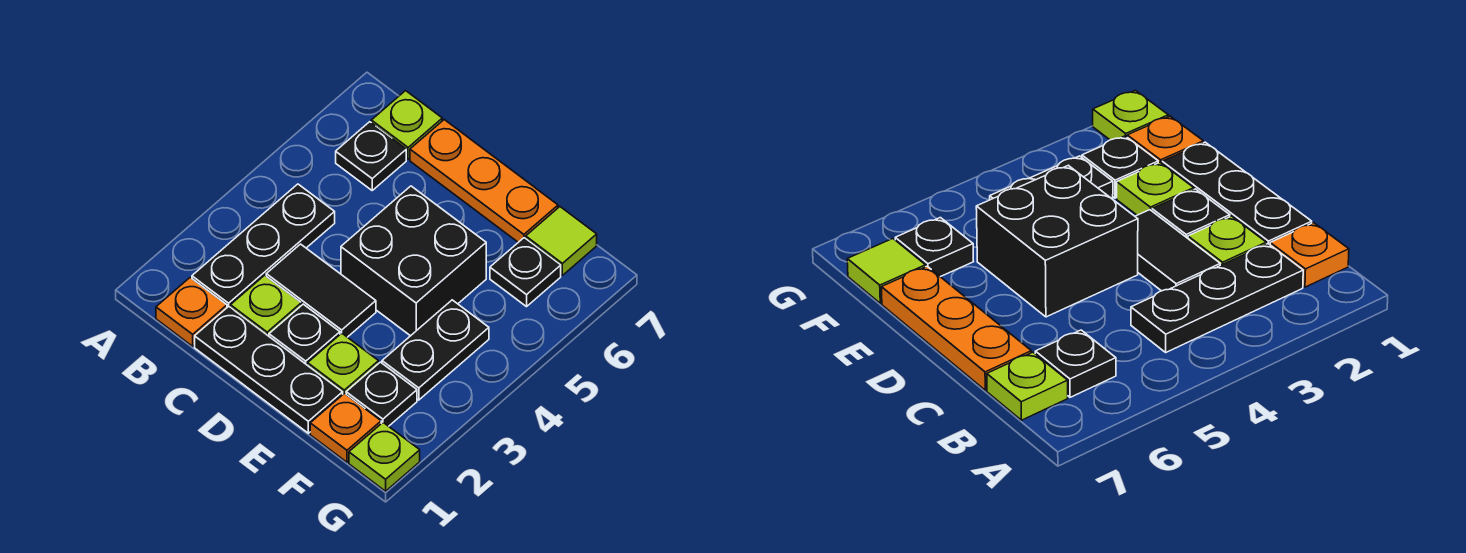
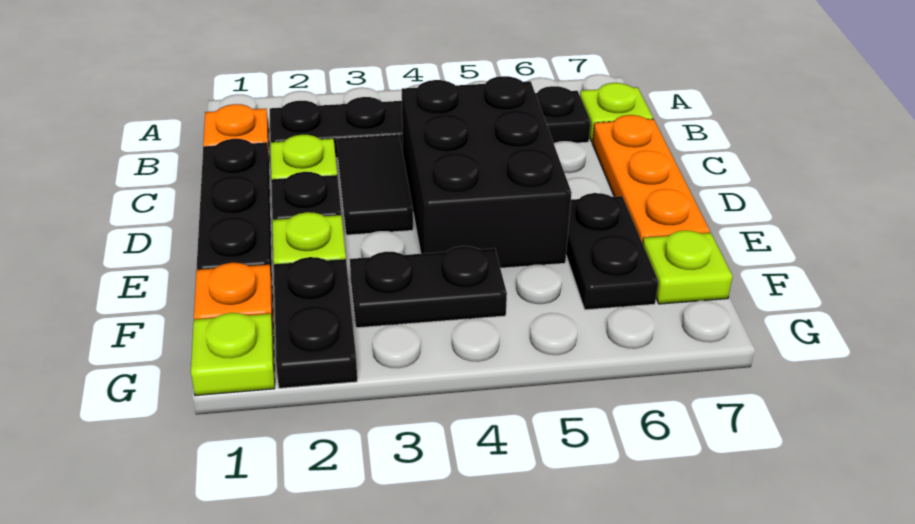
black 2x2 brick [341,186,486,336] -> black 2x3 brick [402,76,572,268]
black 1x1 plate [346,362,417,426] -> black 1x2 plate [274,257,357,388]
black 1x1 plate [490,238,561,307] -> black 1x2 plate [566,193,658,310]
lime 1x1 tile [526,207,597,275] -> lime 1x1 plate [643,230,733,304]

